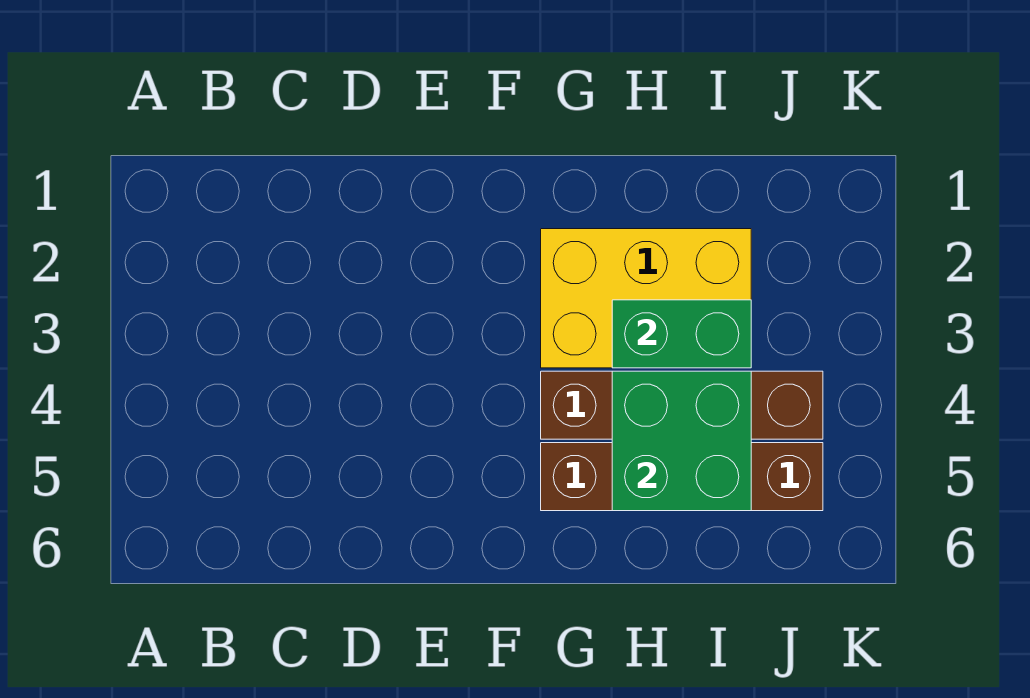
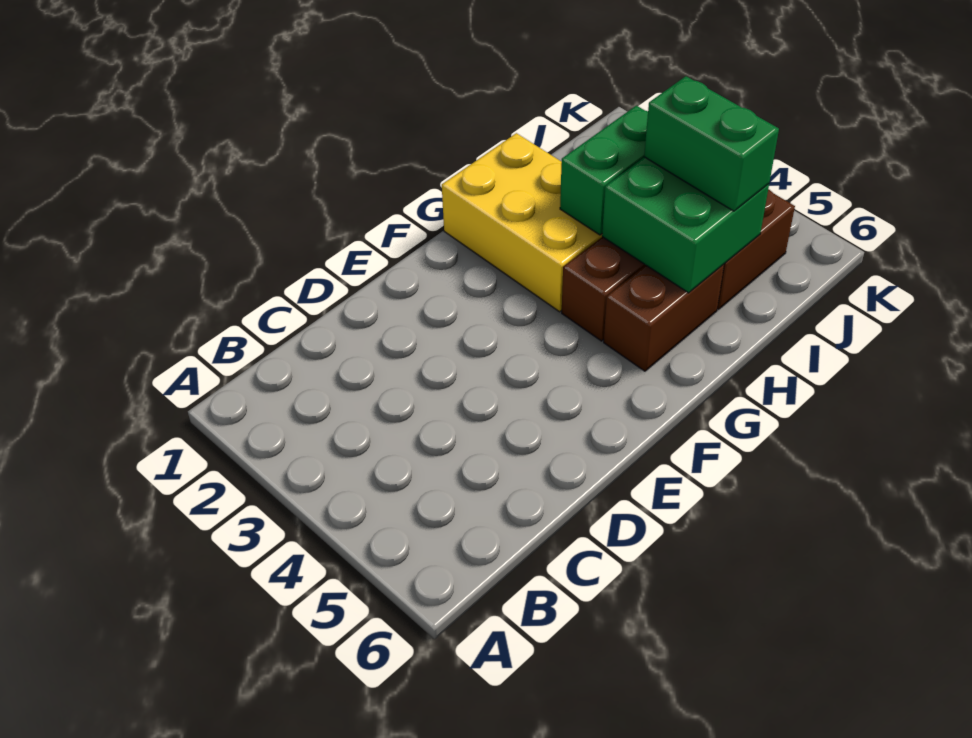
yellow 2x3 brick [541,229,751,368] -> yellow 2x3 brick turned to [442,133,602,312]
none -> green 1x2 brick [644,76,779,211]

